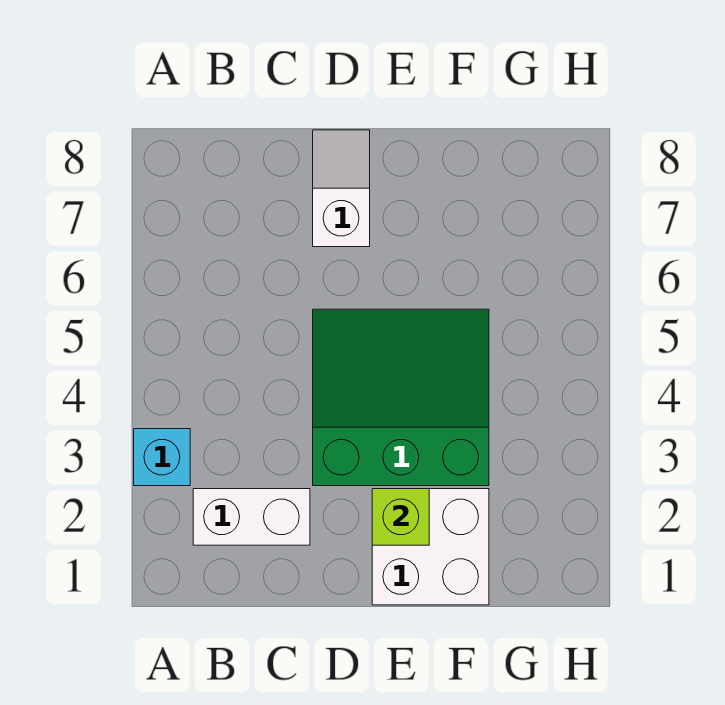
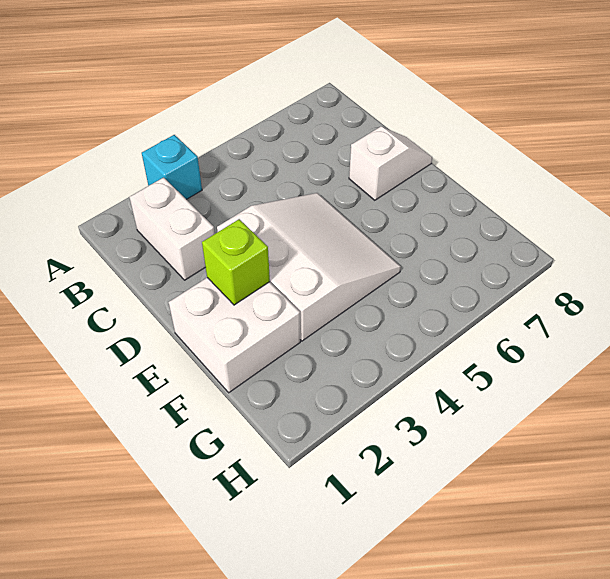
green 3x3 slope [313,309,489,486] -> white 3x3 slope [217,193,401,341]

